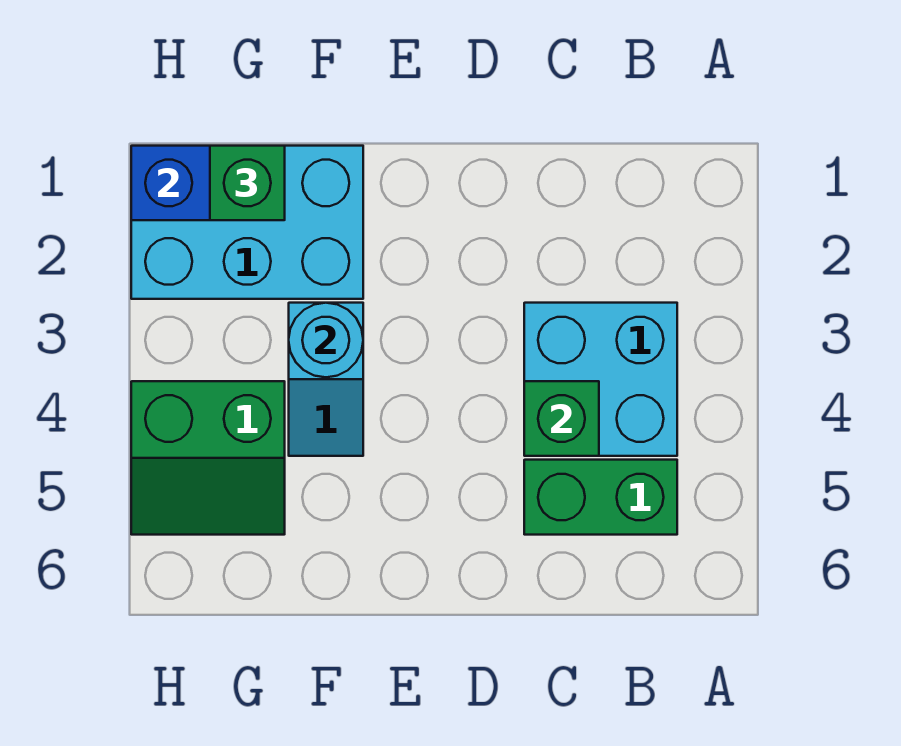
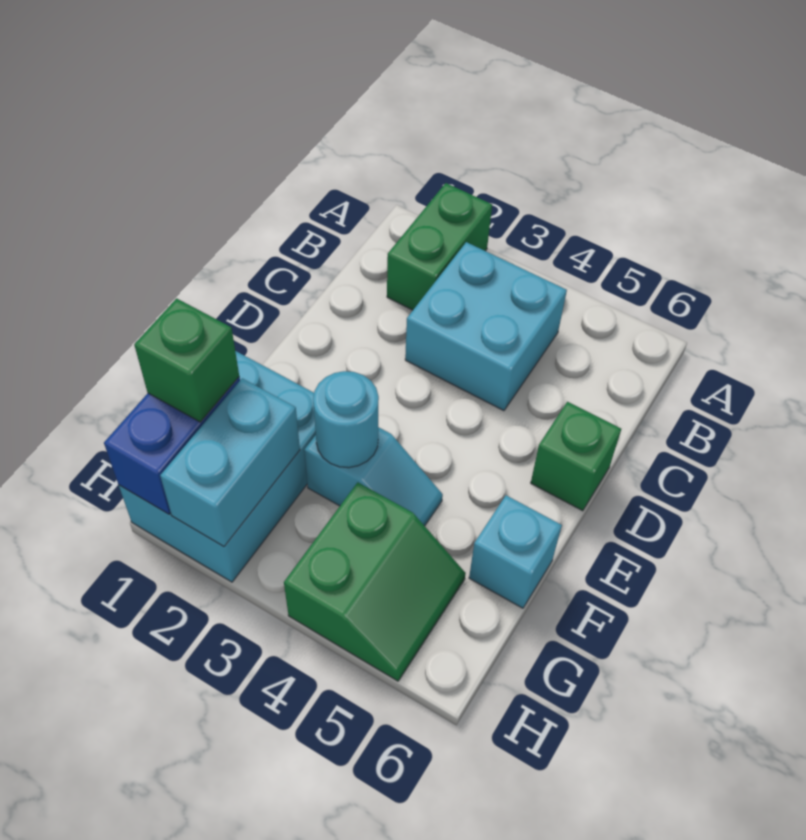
green 1x2 brick [524,460,677,535] -> green 1x2 brick moved to [387,183,492,310]
green 1x1 brick [524,381,599,456] -> green 1x1 brick moved to [531,402,621,511]
none -> cyan 1x1 brick [469,495,562,608]
none -> cyan 1x2 brick [160,378,300,547]

